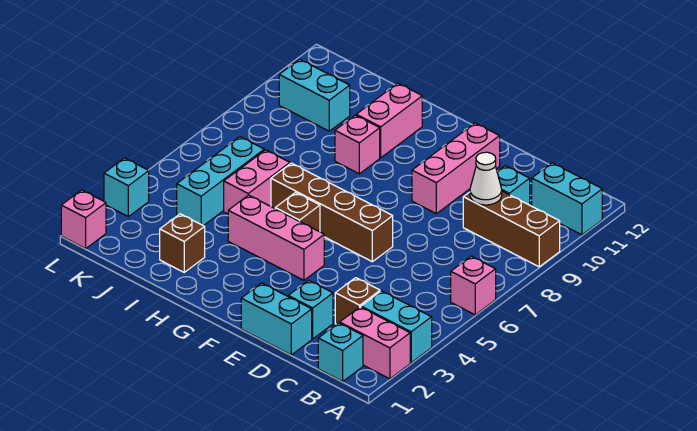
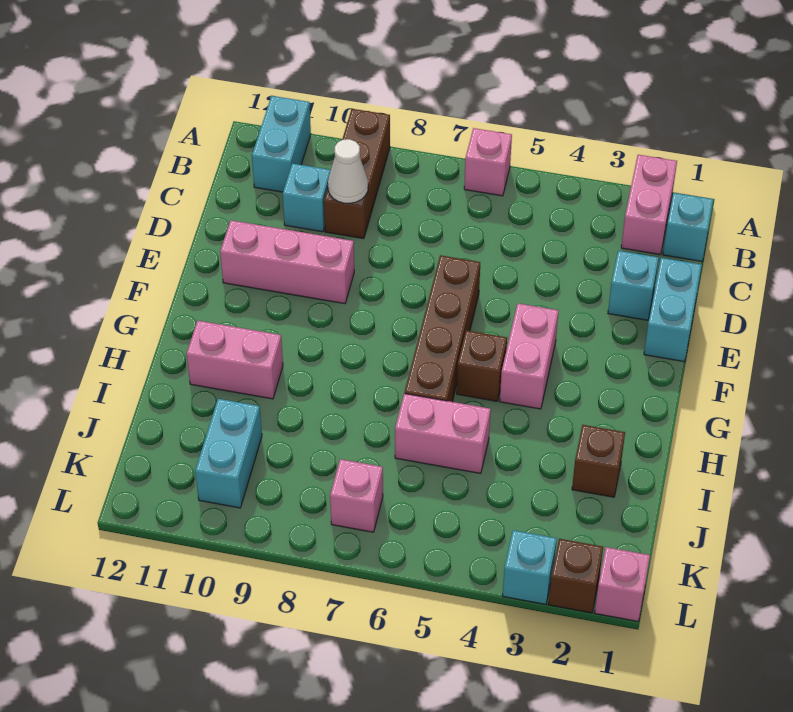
cyan 1x2 brick [361,291,432,363] -> none
brown 1x1 brick [335,278,380,324] -> brown 1x1 brick moved to [548,539,603,613]
pink 1x3 brick [228,195,324,280] -> pink 1x2 brick [500,303,558,409]
pink 1x1 brick [335,115,380,174] -> pink 1x1 brick moved to [330,459,383,532]
cyan 1x3 brick [177,137,264,226] -> none

